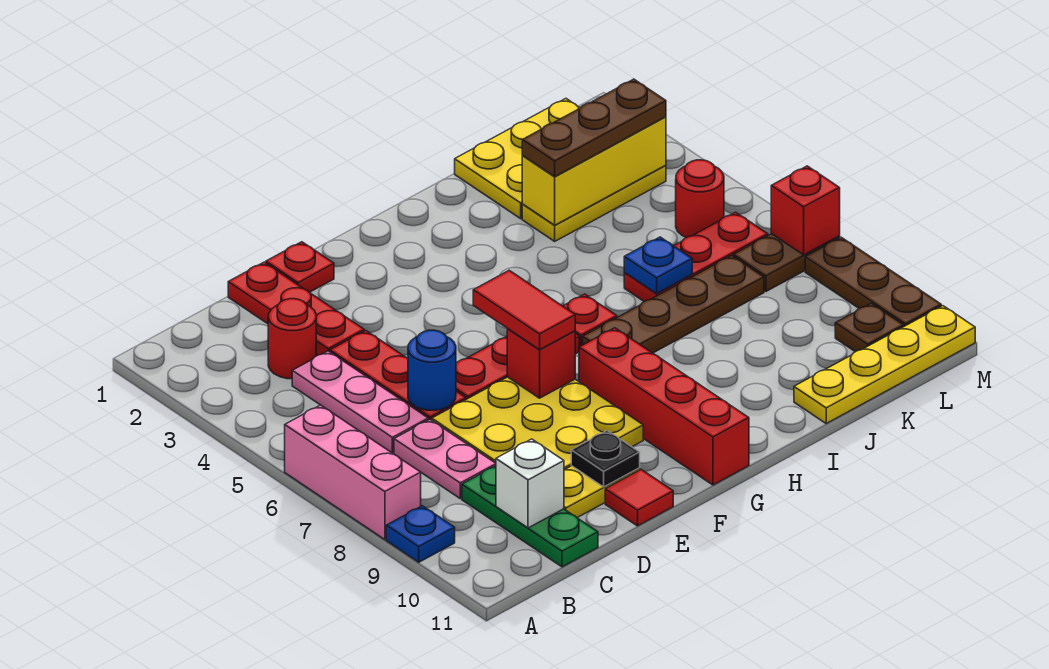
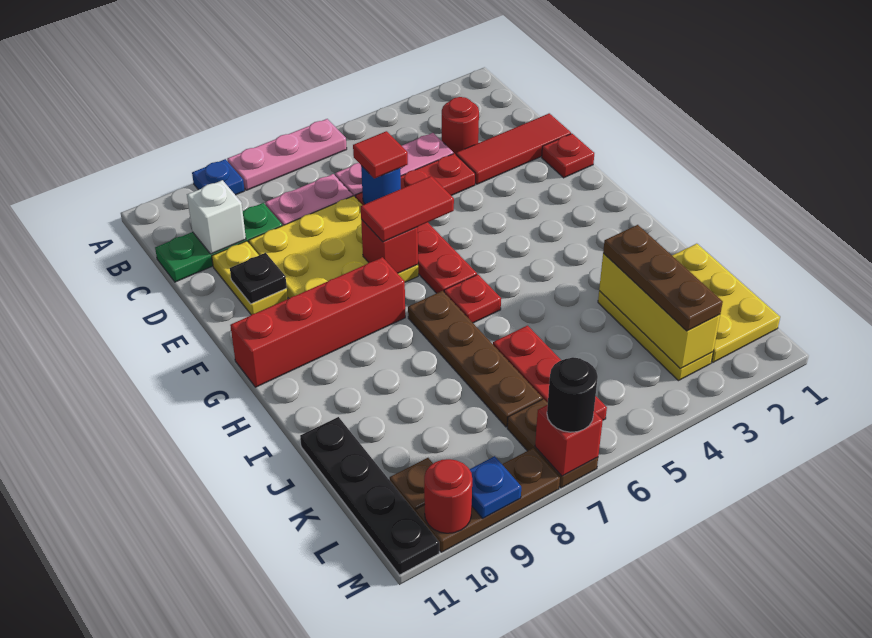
pink 1x3 brick [285,405,421,540] -> pink 1x3 plate [227,119,347,190]
red 1x3 plate [228,262,364,356] -> red 1x3 tile [456,113,571,184]
red 1x1 tile [605,470,673,526] -> red 1x1 tile moved to [353,131,408,179]
blue 1x1 plate [624,237,692,294] -> blue 1x1 plate moved to [469,456,521,518]
yellow 1x4 plate [794,306,975,423] -> black 1x4 plate [300,417,439,575]
red 1x1 round brick [676,160,724,238] -> red 1x1 round brick moved to [424,459,472,533]
none -> black 1x1 round brick [547,357,598,432]

